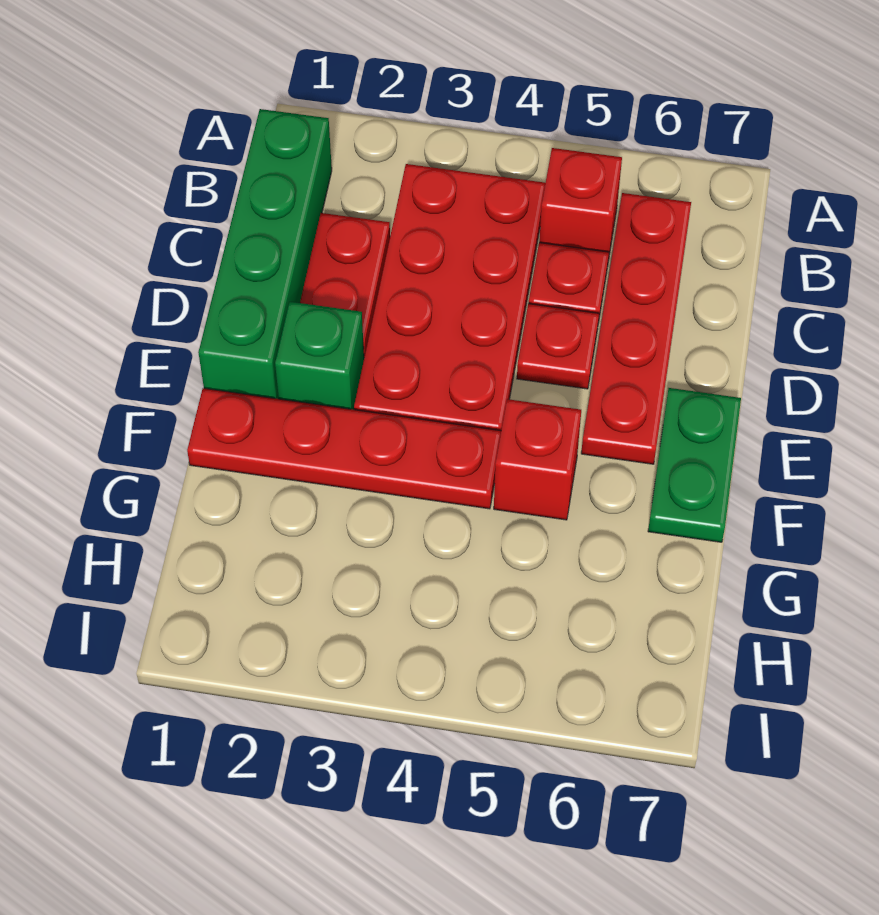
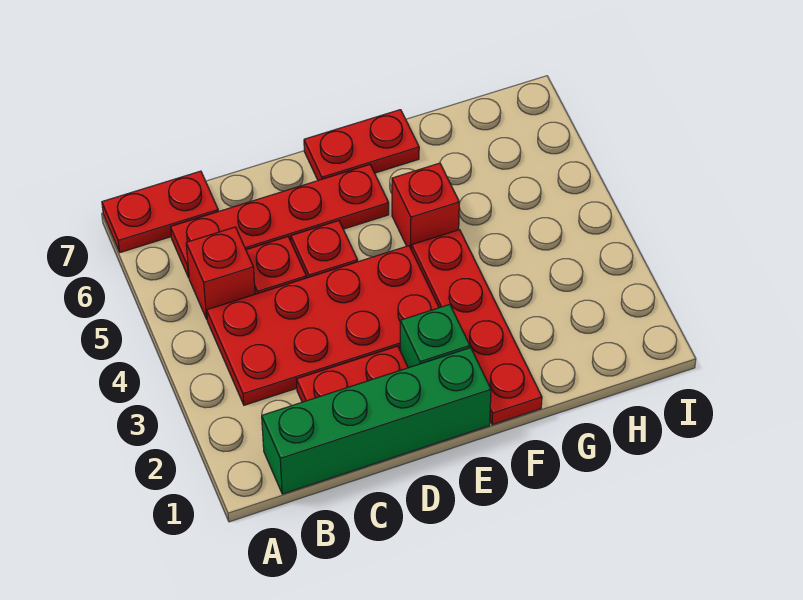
none -> red 1x2 plate [102,171,218,252]
green 1x2 plate [648,388,741,542] -> red 1x2 plate [304,110,419,180]

